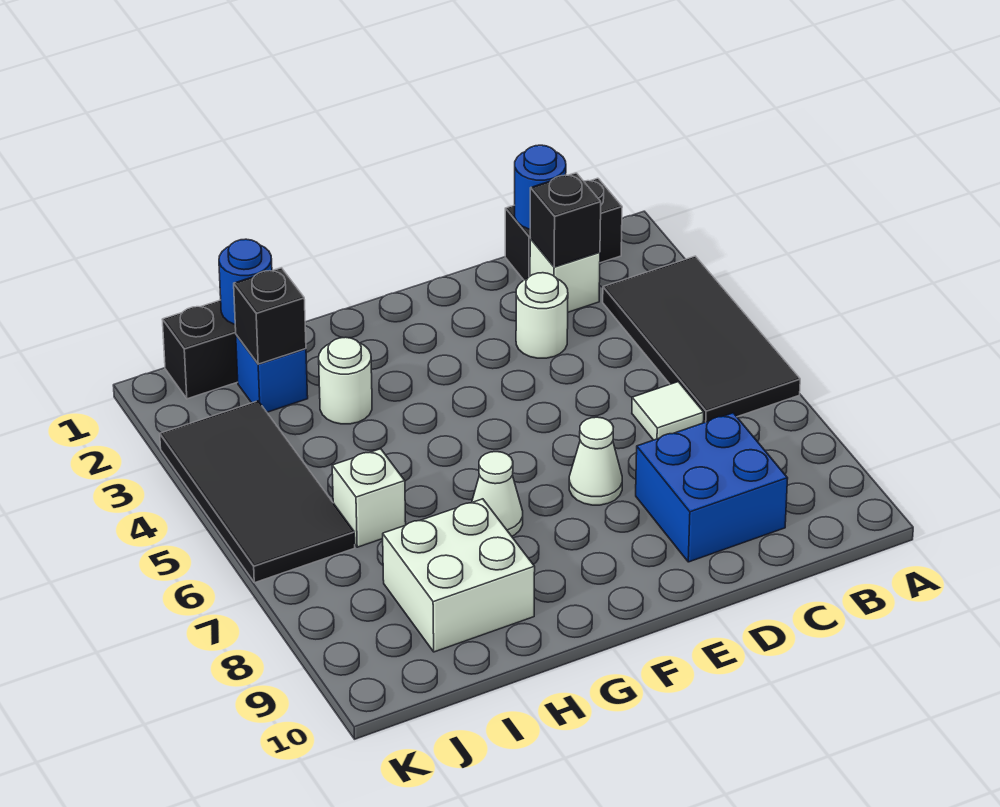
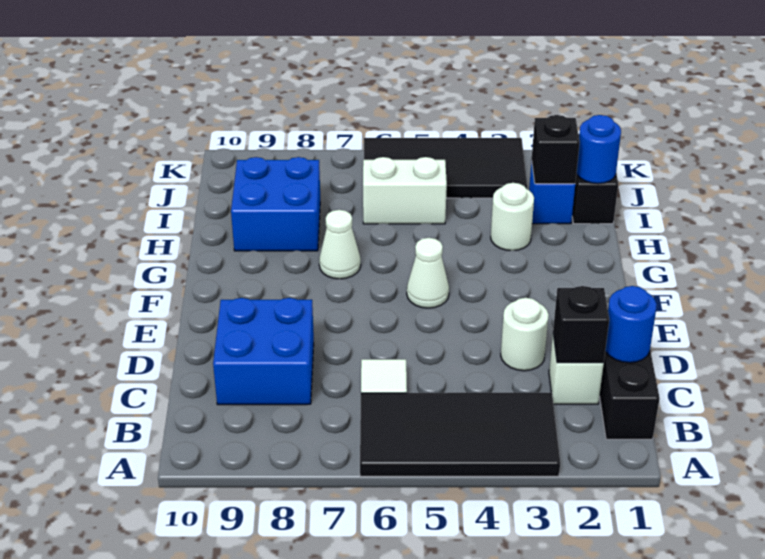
white 1x1 cone [569,417,622,505] -> white 1x1 cone moved to [407,238,449,308]
white 2x2 brick [383,499,535,652] -> blue 2x2 brick [231,157,320,251]
white 1x1 brick [332,449,406,547] -> white 1x2 brick [363,157,447,224]

